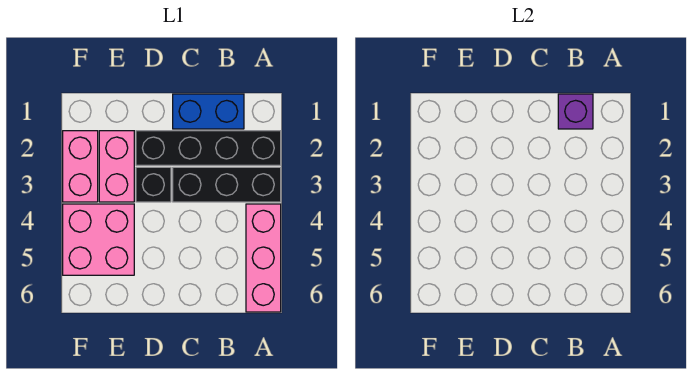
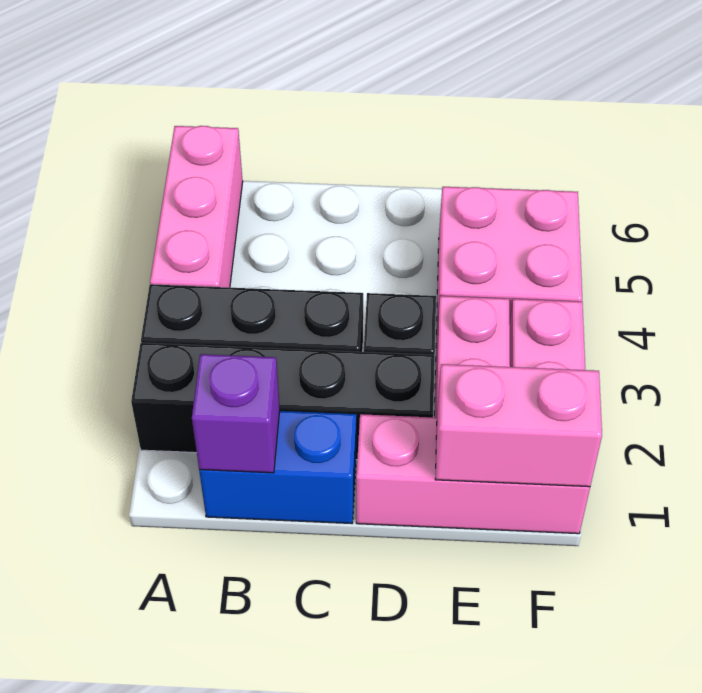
none -> pink 1x3 brick [356,414,590,534]
none -> pink 1x2 brick [435,364,602,487]

